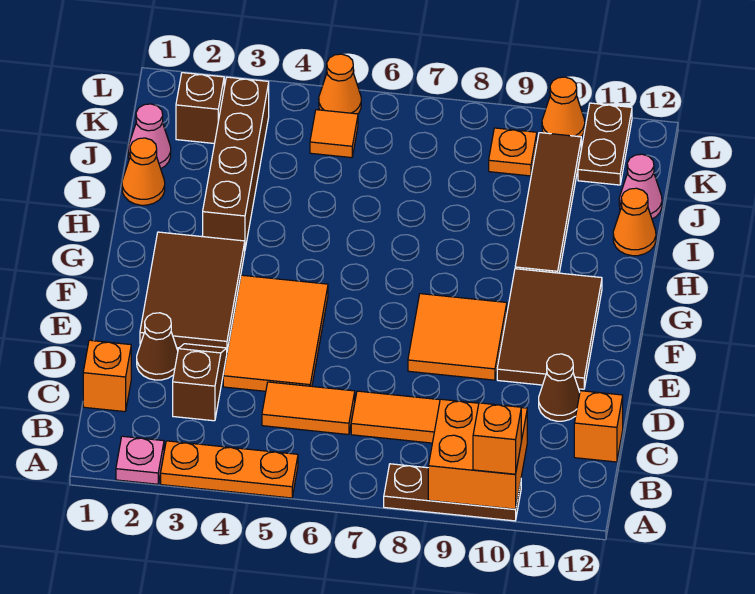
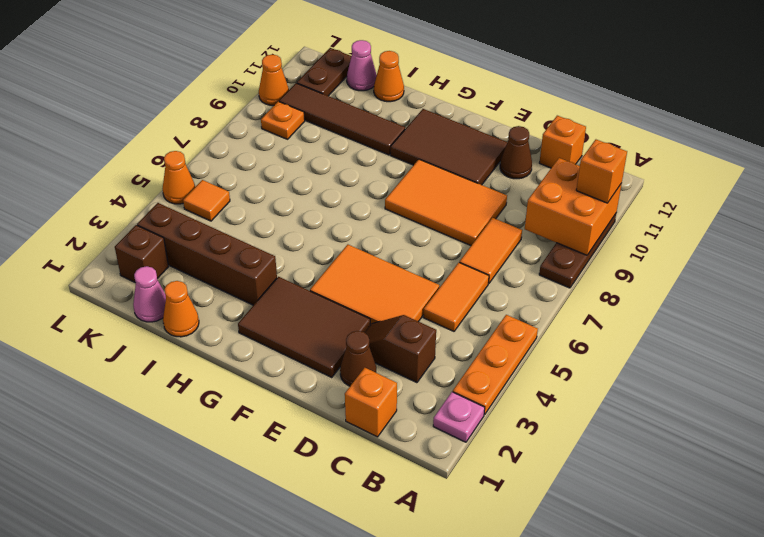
orange 2x2 tile [408,294,507,380] -> orange 2x3 tile [385,159,507,246]
brown 1x2 plate [578,103,632,185] -> brown 1x2 plate turned to [297,48,351,96]

